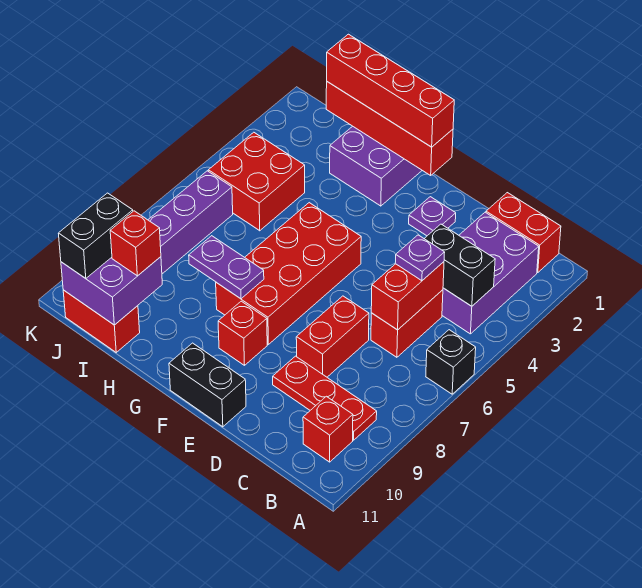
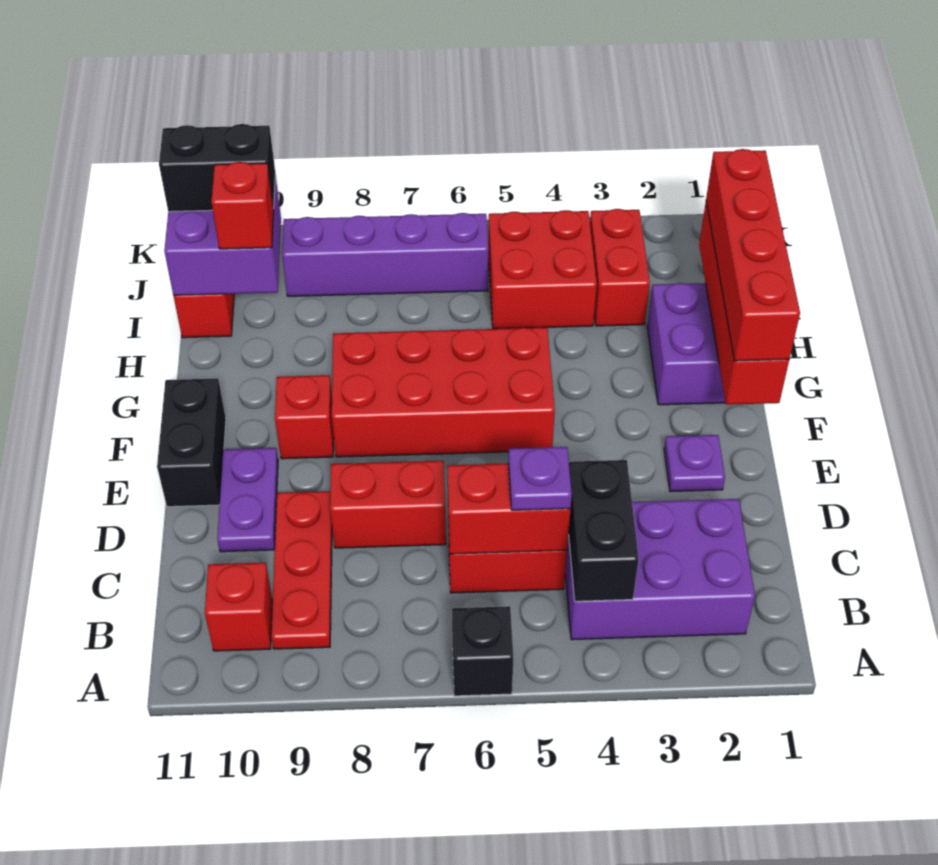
red 1x2 brick [486,193,561,273] -> red 1x2 brick moved to [590,209,650,326]
purple 1x2 plate [189,236,264,299] -> purple 1x2 plate moved to [217,448,278,552]

